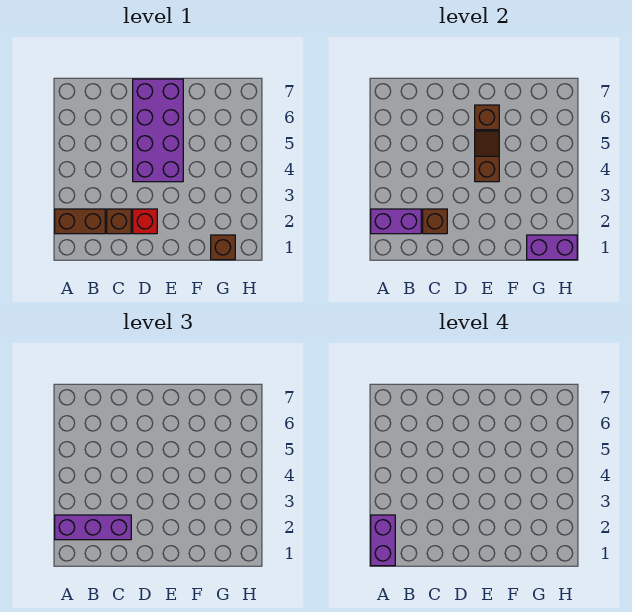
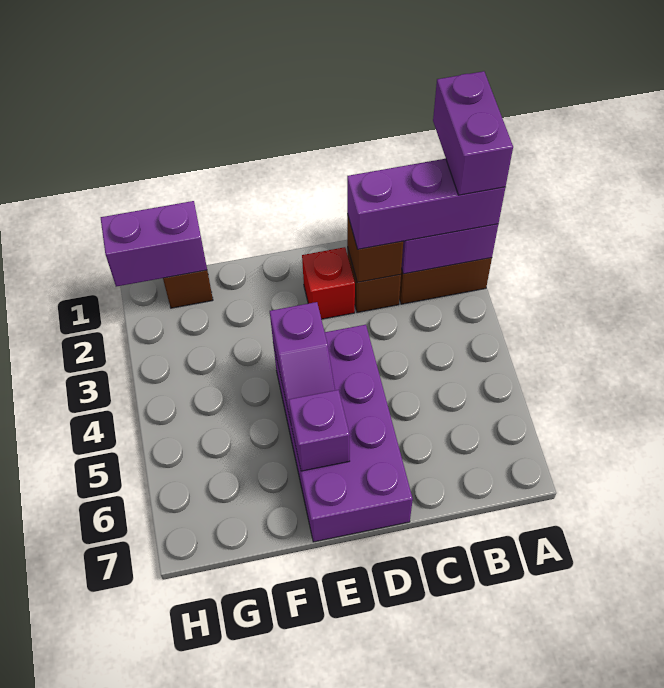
brown 1x2 slope [475,131,499,182] -> purple 1x2 slope [270,302,335,422]
brown 1x1 brick [475,105,499,130] -> purple 1x1 brick [289,390,350,471]

